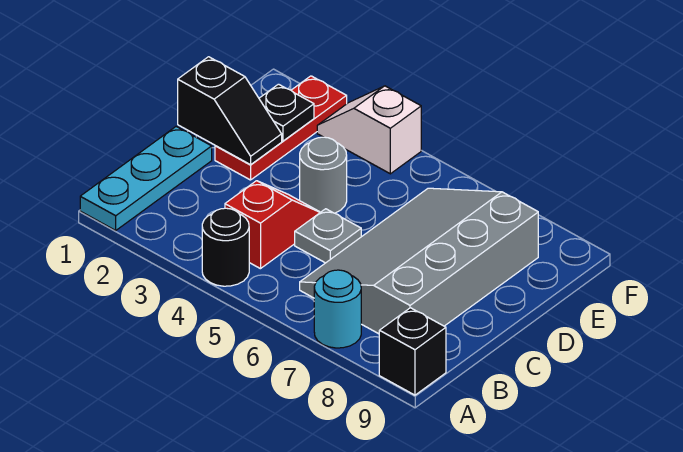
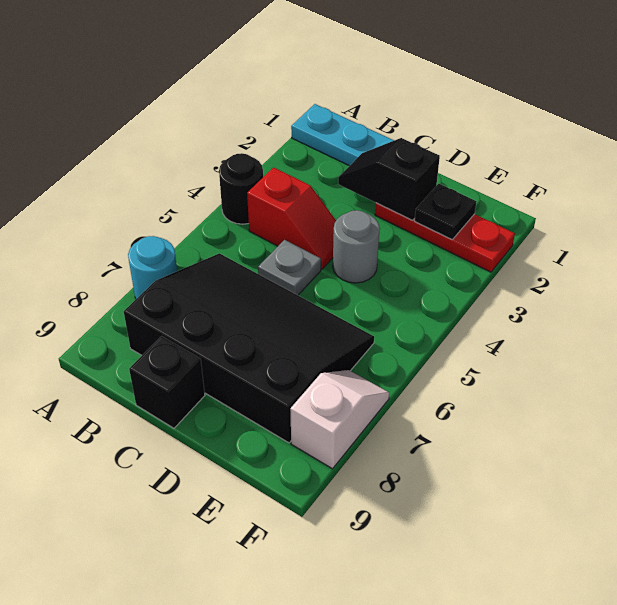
black 1x1 brick [379,308,446,395] -> black 1x1 brick moved to [129,336,205,428]
grey 3x4 slope [300,188,538,334] -> black 3x4 slope [124,253,374,443]
black 1x2 slope [178,57,282,165] -> black 1x2 slope turned to [338,138,440,220]
white 1x2 slope [317,86,421,174] -> white 1x2 slope moved to [290,370,389,469]

